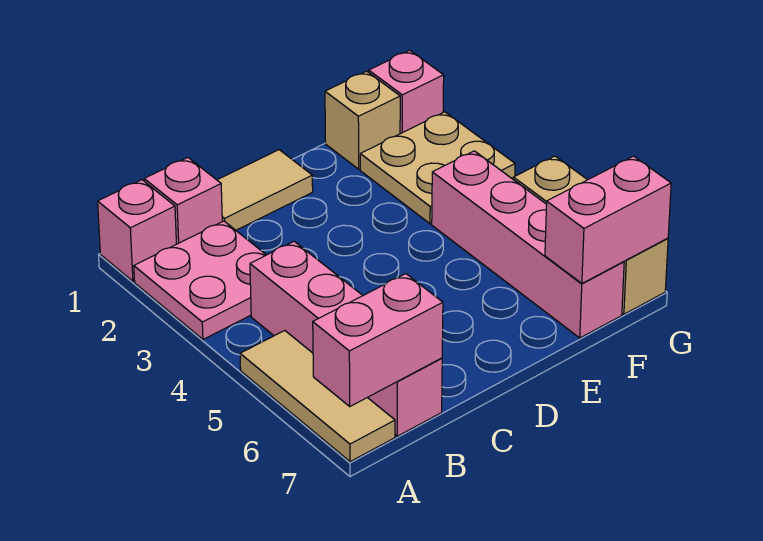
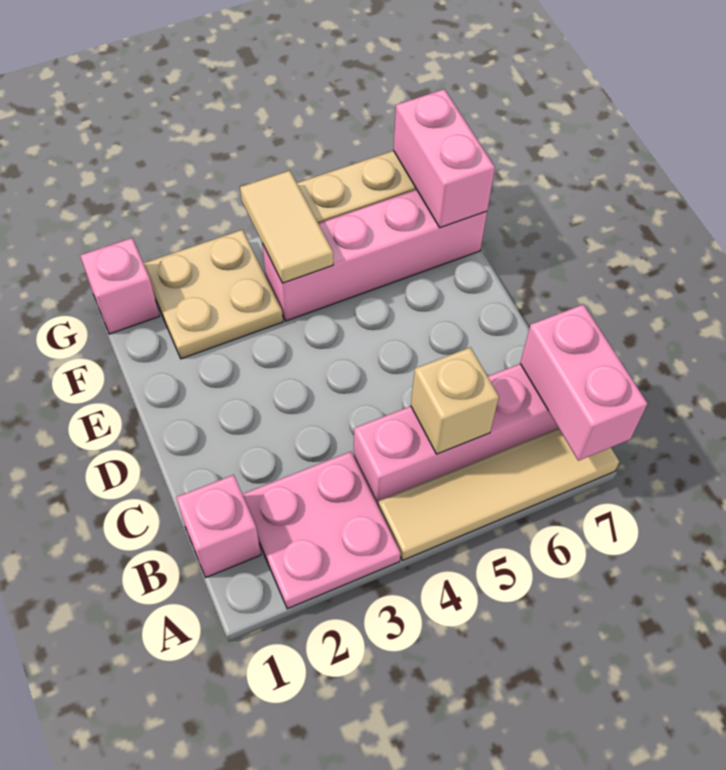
pink 1x1 brick [98,180,176,281] -> none
tan 1x3 tile [240,331,395,462] -> tan 1x4 tile [378,428,619,560]
tan 1x2 tile [217,150,313,230] -> tan 1x2 tile moved to [240,171,333,283]
tan 1x1 brick [325,71,400,169] -> tan 1x1 brick moved to [411,347,499,454]

